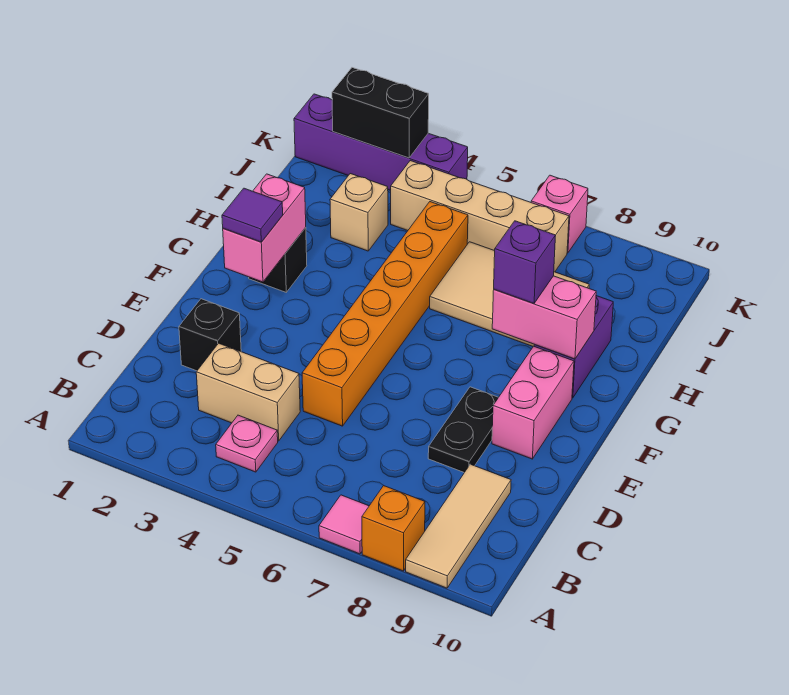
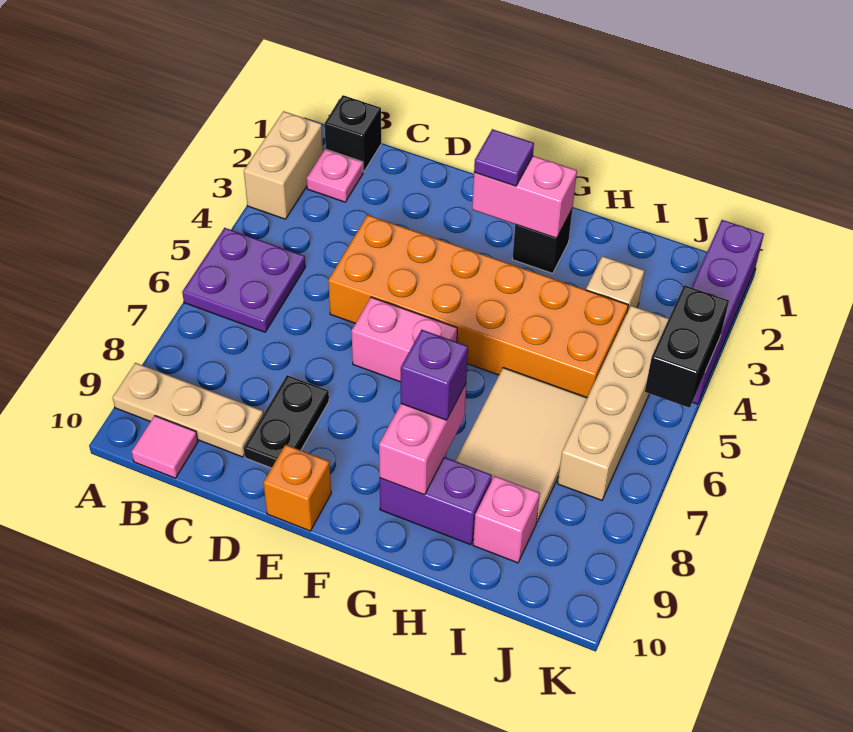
none -> purple 2x2 plate [182,228,305,332]
pink 1x1 tile [319,495,369,554] -> pink 1x1 tile moved to [132,416,198,478]
orange 1x1 brick [362,486,425,571] -> orange 1x1 brick moved to [264,445,331,531]
tan 1x3 tile [406,464,511,588] -> tan 1x3 plate [113,363,263,457]
pink 1x1 plate [216,415,278,472] -> pink 1x1 plate moved to [307,149,363,202]
tan 1x2 brick [196,343,300,441] -> tan 1x2 brick moved to [244,111,323,219]
black 1x1 brick [179,299,241,371] -> black 1x1 brick moved to [325,95,381,172]
orange 1x6 brick [302,202,468,426] -> orange 2x6 brick [328,215,628,397]
black 1x2 plate [428,387,498,473] -> black 1x2 plate turned to [244,375,329,468]
pink 1x2 brick [492,346,574,459] -> pink 1x2 brick moved to [351,297,457,382]
black 1x2 brick [332,68,429,158] -> black 1x2 brick moved to [645,285,729,408]
pink 1x1 brick [531,175,588,253] -> pink 1x1 brick moved to [473,476,540,563]

